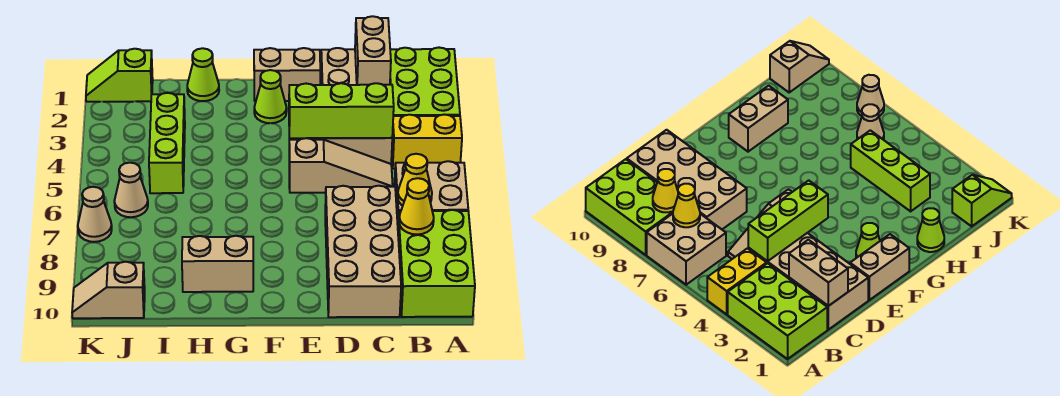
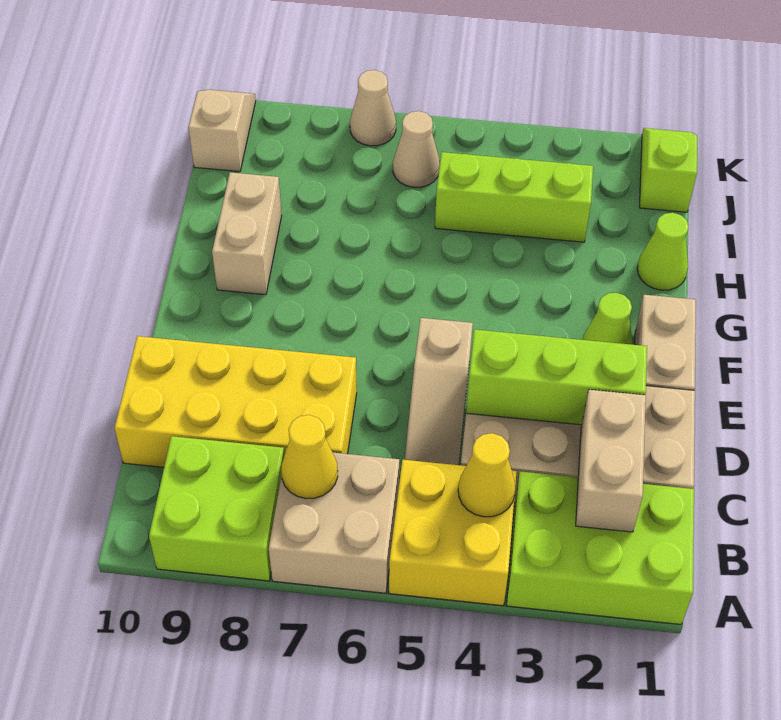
yellow 1x2 brick [392,115,462,169] -> yellow 2x2 brick [389,460,517,606]
lime 2x3 brick [398,210,475,317] -> lime 2x2 brick [149,436,284,581]
yellow 1x1 cone [399,178,434,235] -> yellow 1x1 cone moved to [458,433,515,517]
tan 1x2 brick [355,16,391,85] -> tan 1x2 brick turned to [576,390,646,532]
lime 1x3 brick [289,83,394,138] -> lime 1x3 brick turned to [466,329,647,425]
tan 2x4 brick [325,186,401,317] -> yellow 2x4 brick [115,336,357,467]

